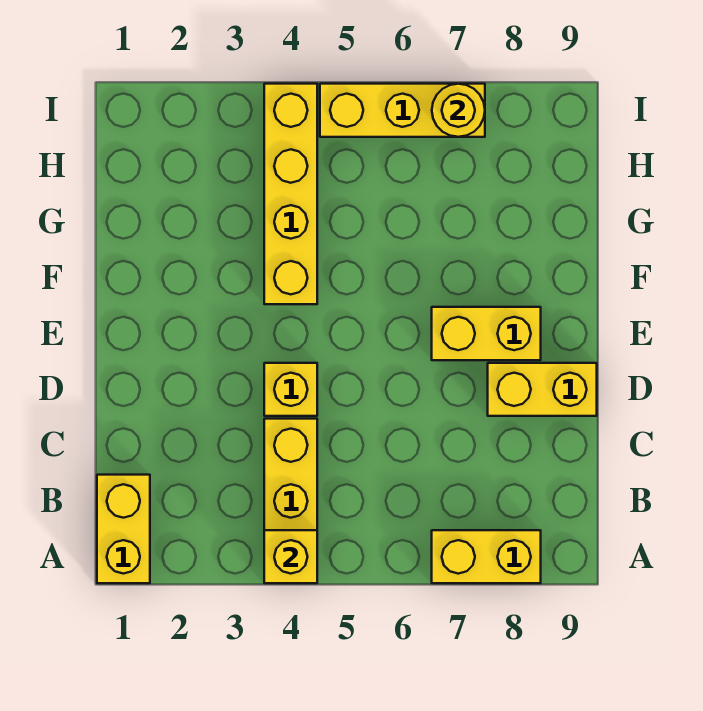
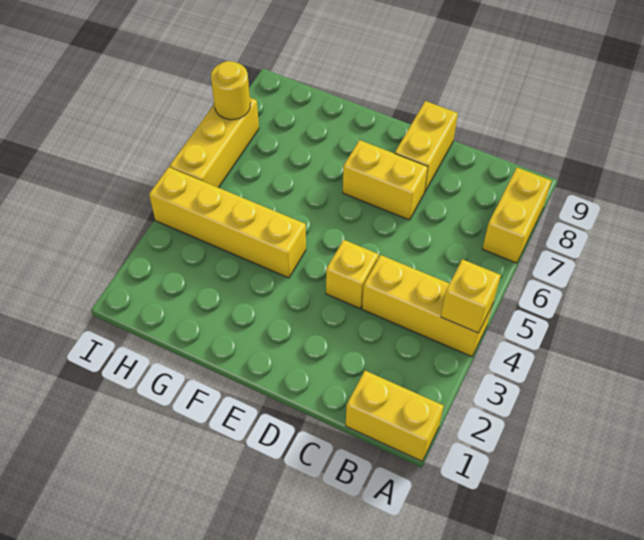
yellow 1x2 brick [432,307,541,360] -> yellow 1x2 brick turned to [343,140,428,220]

